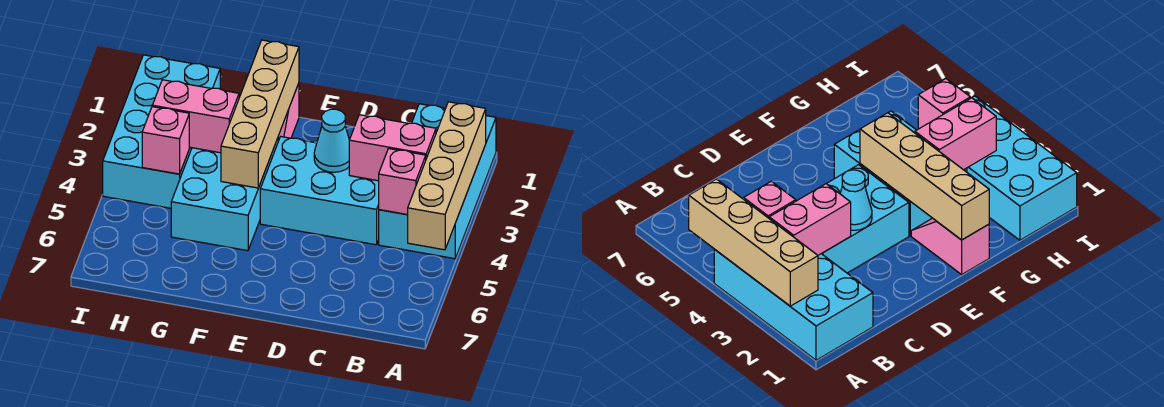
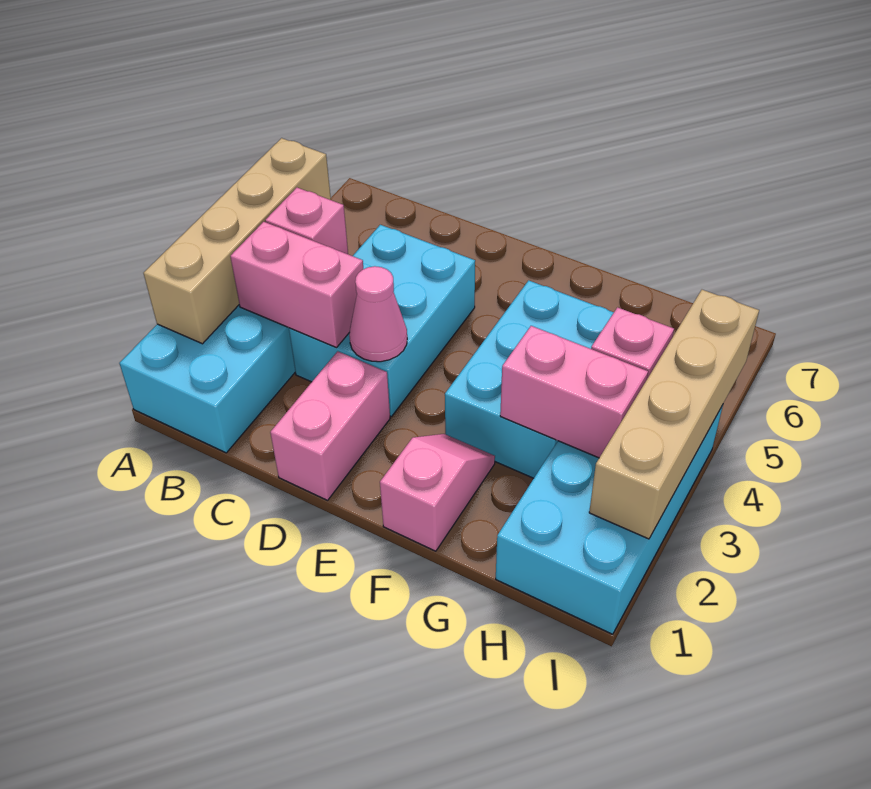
cyan 2x3 brick [260,137,379,245] -> cyan 2x3 brick turned to [289,225,475,416]
none -> pink 1x2 brick [270,351,390,500]
cyan 1x1 cone [314,109,349,172] -> pink 1x1 cone [349,266,407,362]
tan 1x4 brick [221,40,299,188] -> tan 1x4 brick moved to [589,290,759,539]

